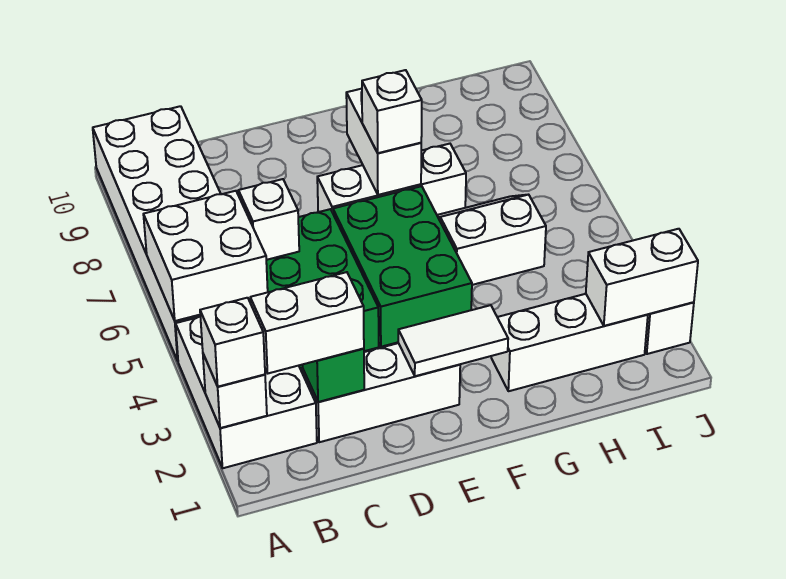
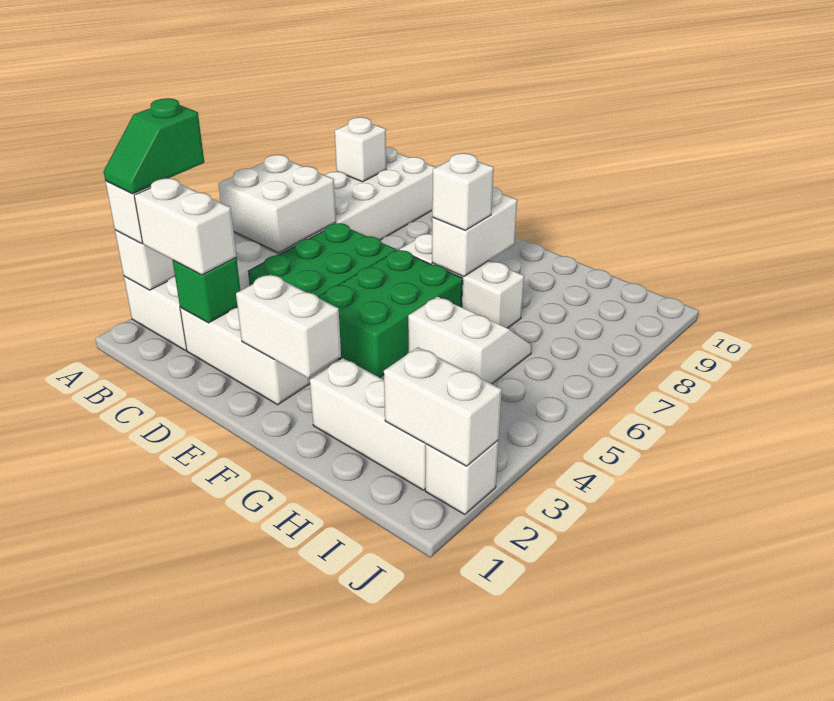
none -> green 1x2 slope [104,98,204,194]
white 1x1 brick [238,179,299,260] -> white 1x1 brick moved to [335,117,386,182]
white 1x2 tile [398,305,508,376] -> white 1x2 brick [236,275,341,378]

